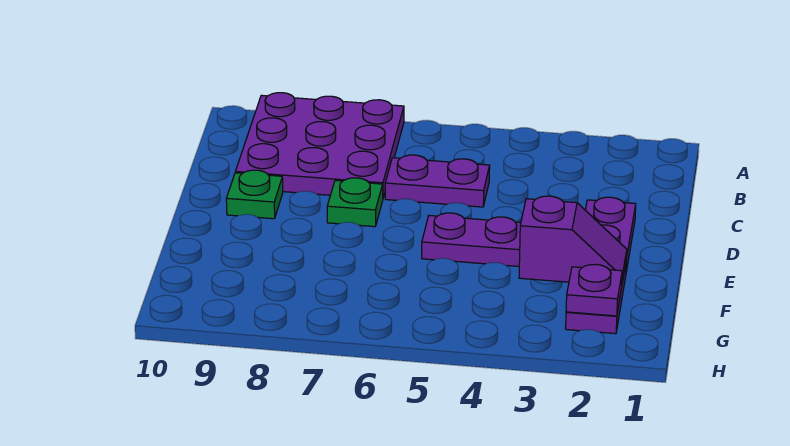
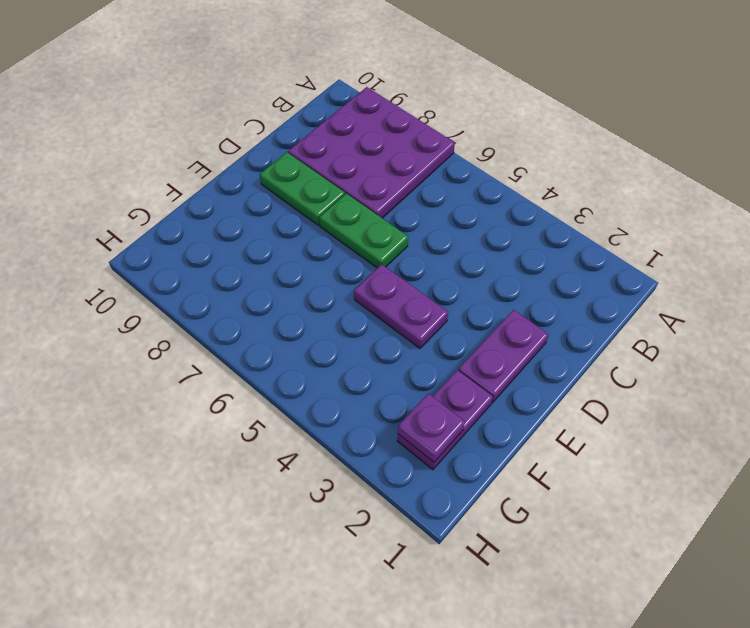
purple 1x2 plate [385,155,490,207] -> none
green 1x1 plate [327,178,383,227] -> green 1x2 plate [319,193,408,268]
green 1x1 plate [226,170,283,219] -> green 1x2 plate [260,152,345,225]
purple 1x2 slope [519,196,627,283] -> none

